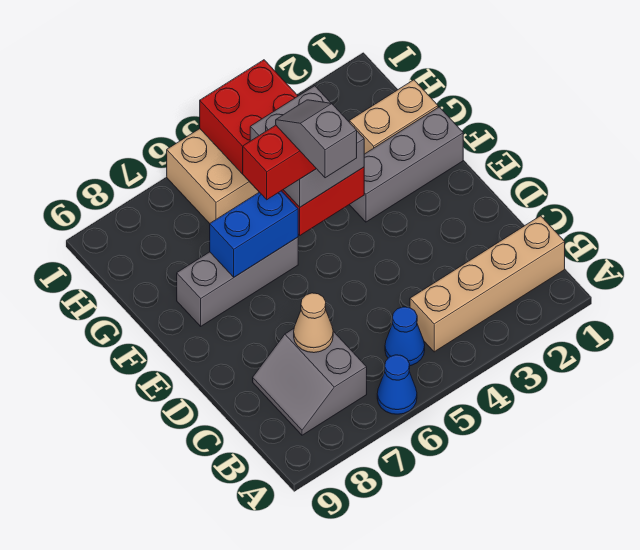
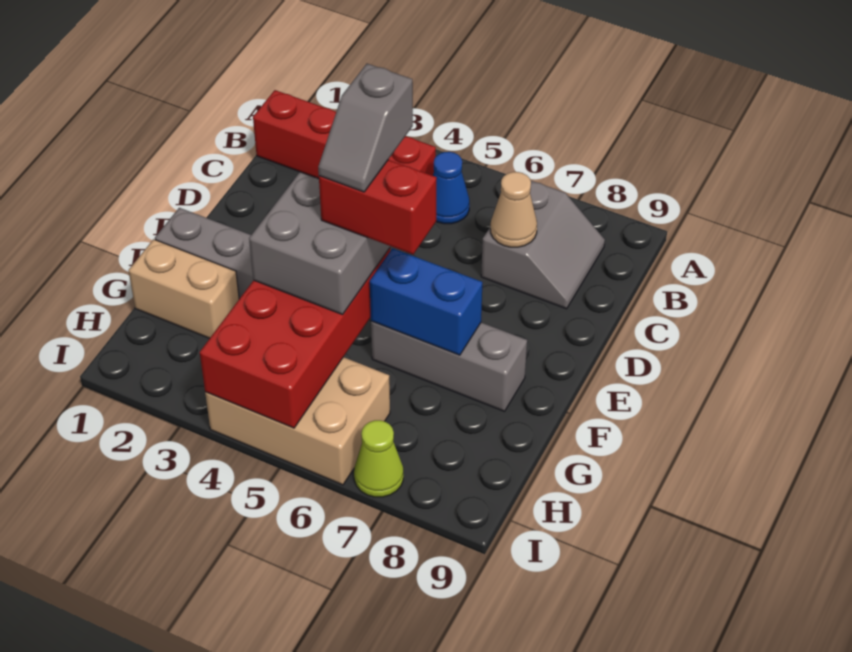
blue 1x1 cone [377,355,417,414] -> none
tan 1x4 brick [410,216,565,352] -> red 1x4 brick [253,90,436,179]
none -> lime 1x1 cone [354,420,403,497]

